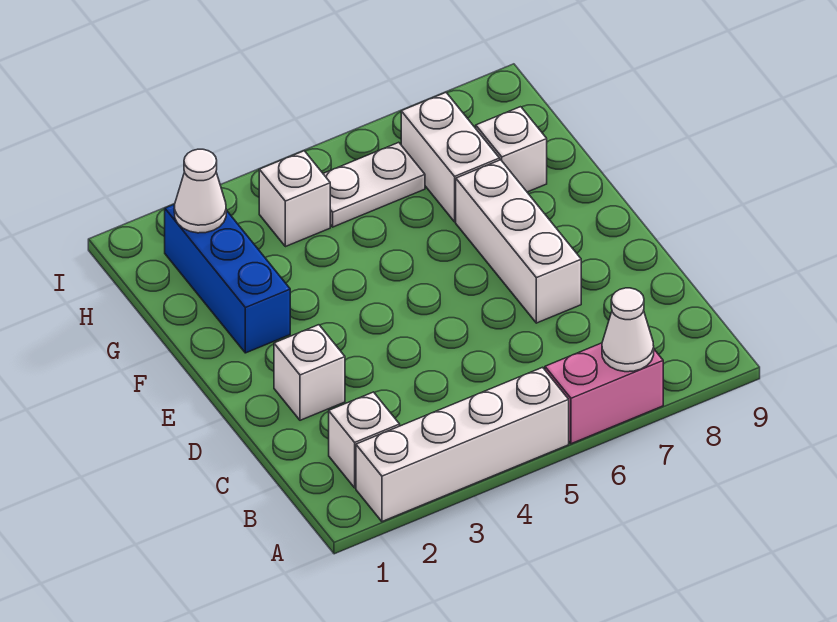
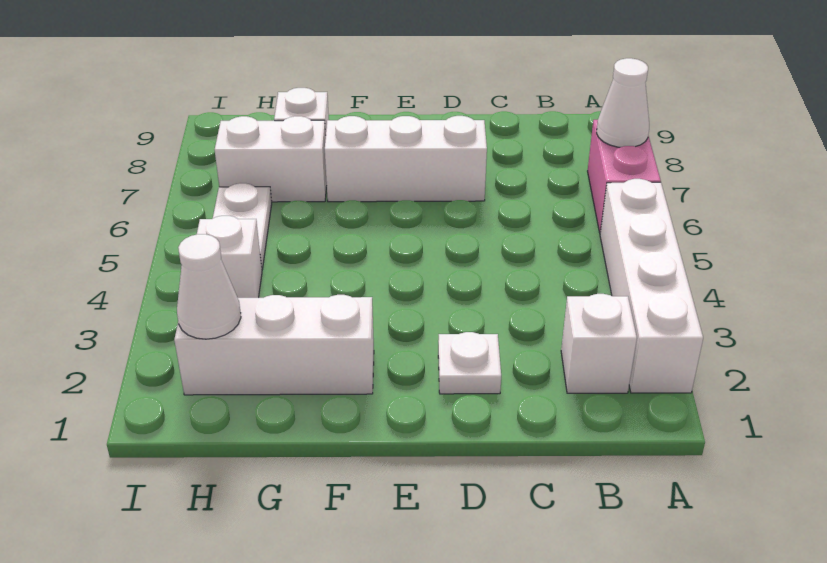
white 1x1 brick [274,325,345,420] -> white 1x1 plate [438,332,501,394]
blue 1x3 brick [165,204,290,353] -> white 1x3 brick [174,295,374,395]

